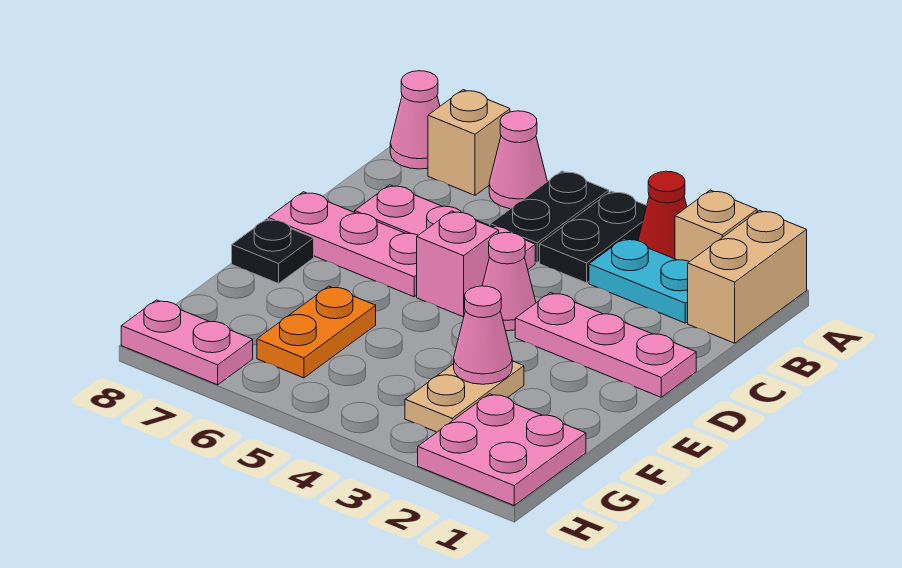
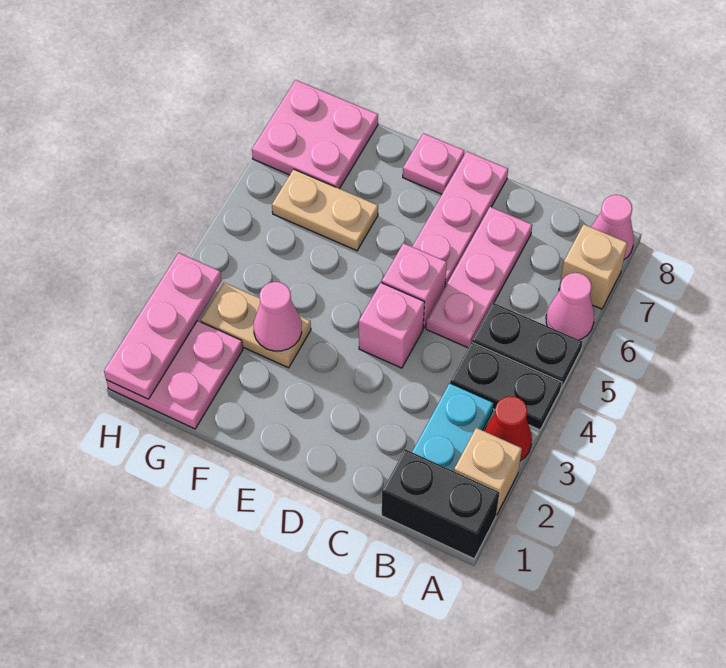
tan 1x2 brick [688,210,807,343] -> black 1x2 brick [382,449,499,559]
pink 1x3 plate [515,293,696,397] -> pink 1x3 plate moved to [104,253,222,399]
pink 1x1 cone [482,232,536,331] -> pink 1x1 brick [359,283,425,368]
black 1x1 plate [232,219,314,283] -> pink 1x1 plate [403,133,464,194]
orange 1x2 plate [257,286,376,378] -> tan 1x2 plate [272,169,378,251]
pink 1x2 plate [121,300,253,385] -> pink 2x2 plate [252,80,378,189]

